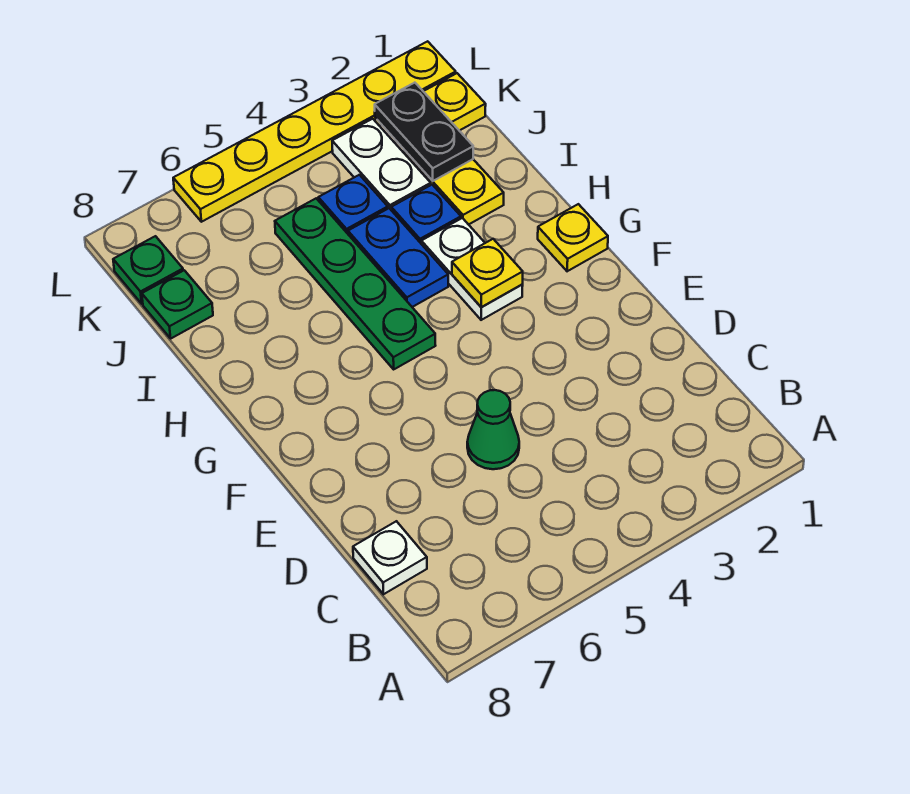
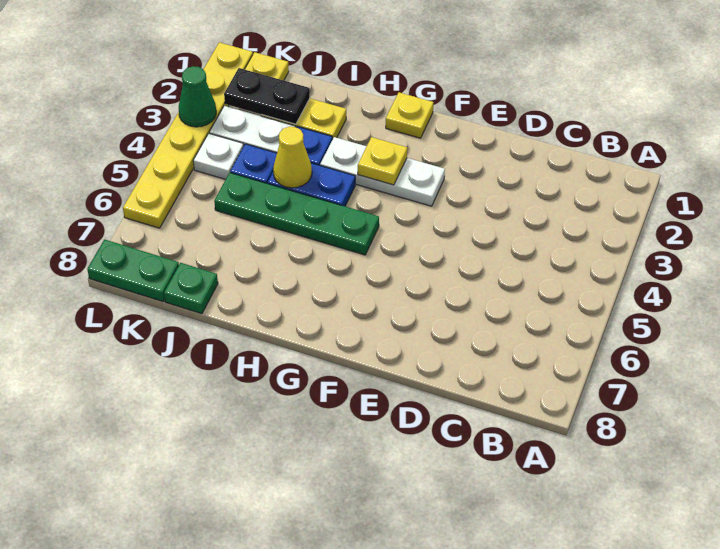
white 1x1 plate [353,521,427,594] -> white 1x1 plate moved to [193,134,244,179]
green 1x1 cone [467,390,519,469] -> green 1x1 cone moved to [179,66,216,127]
white 1x2 plate [421,218,523,320] -> white 1x3 plate [320,137,445,206]
none -> yellow 1x1 cone [273,127,312,188]
green 1x1 plate [113,236,183,304] -> green 1x2 plate [87,239,179,301]

